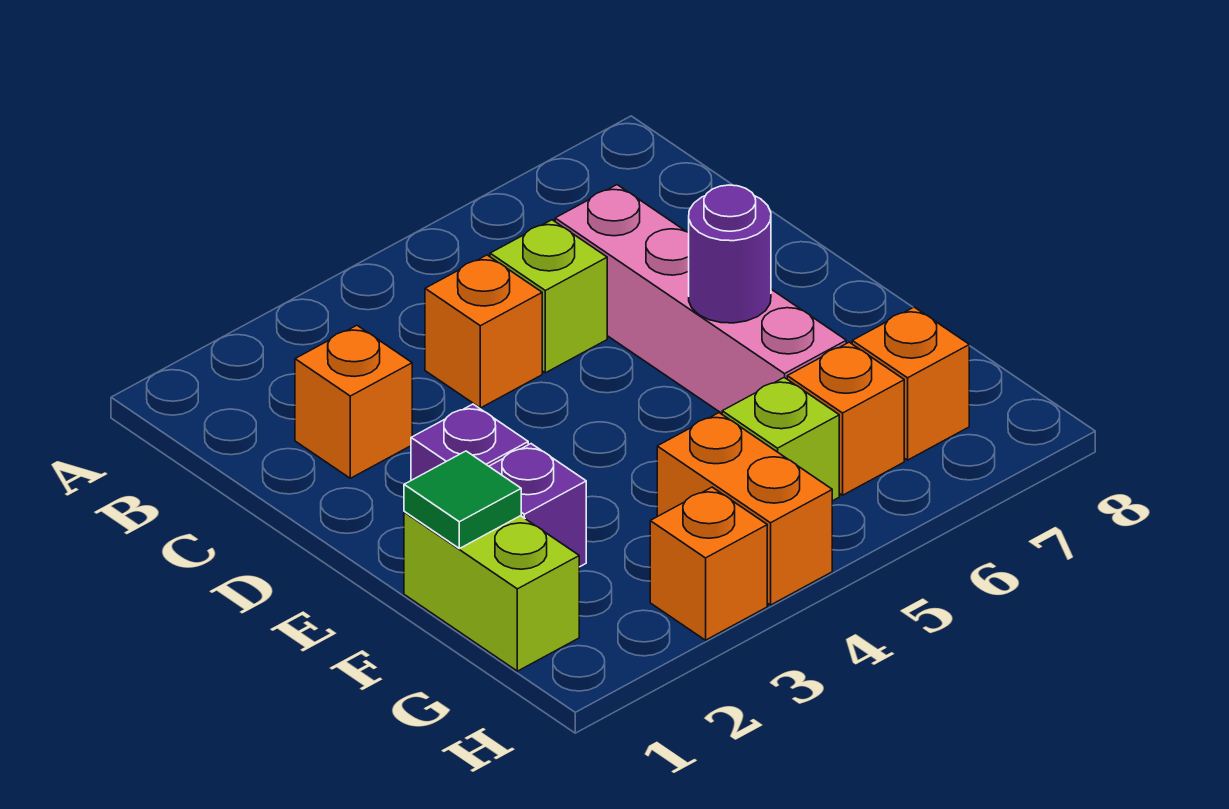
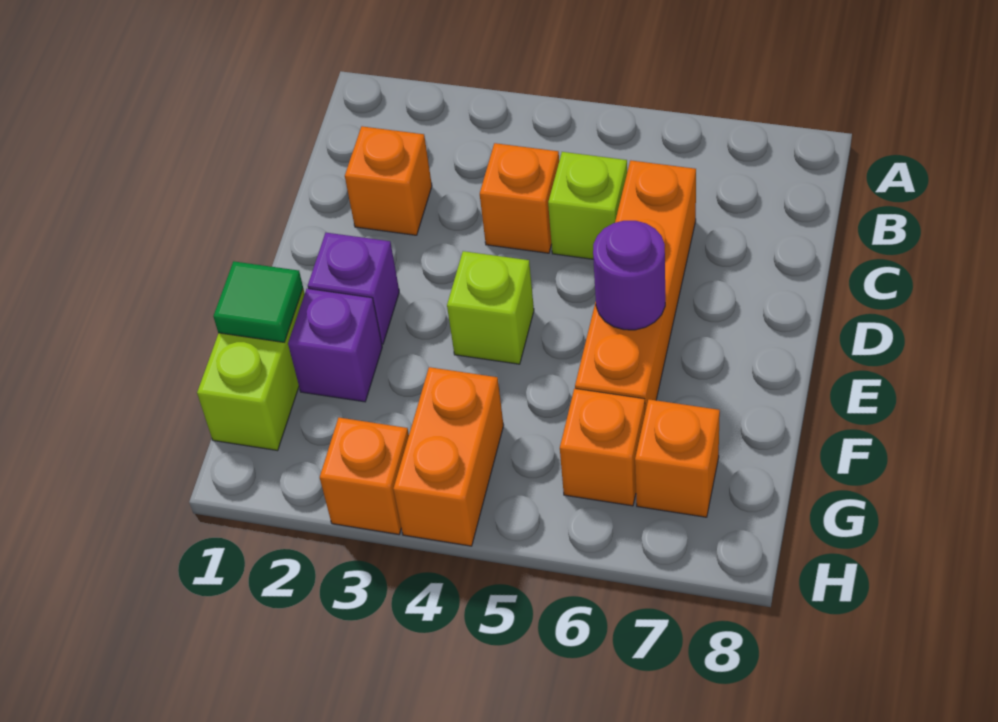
pink 1x4 brick [555,185,846,413] -> orange 1x4 brick [575,160,696,412]
lime 1x1 brick [722,377,839,501] -> lime 1x1 brick moved to [447,251,534,364]

